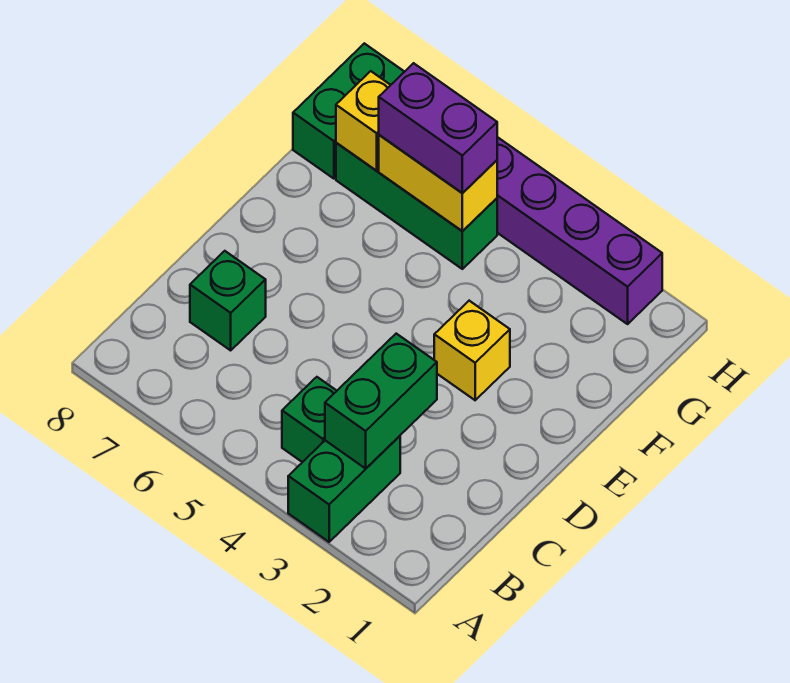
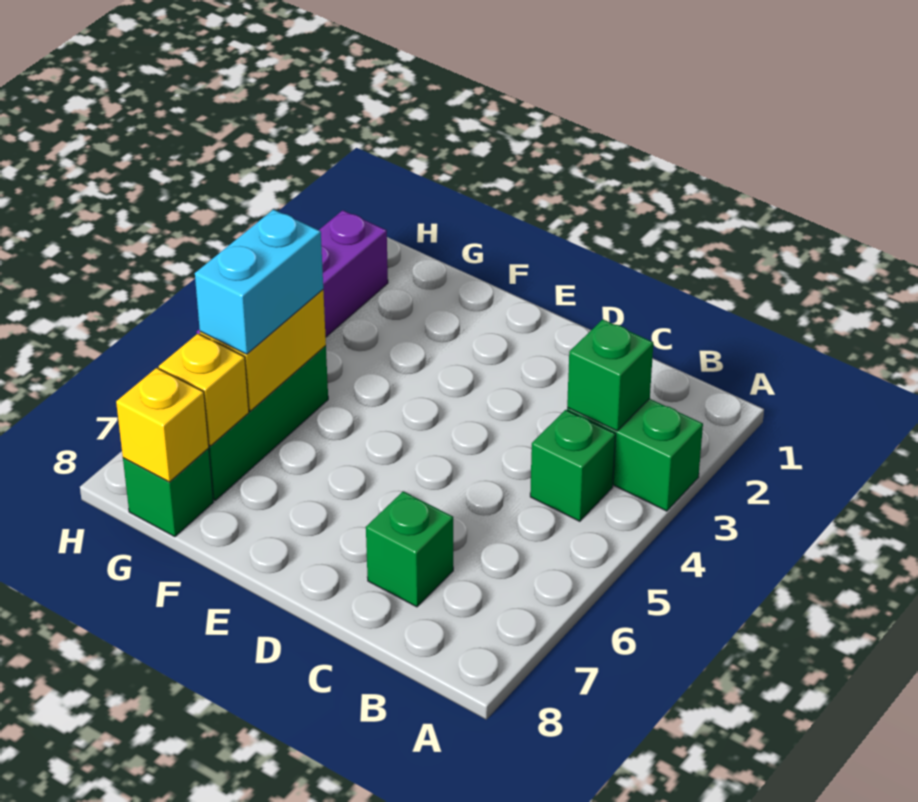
green 1x2 brick [325,334,437,468] -> green 1x1 brick [567,320,653,431]
yellow 1x1 brick [434,301,510,400] -> yellow 1x1 brick moved to [116,368,209,482]
purple 1x2 brick [379,63,497,193] -> cyan 1x2 brick [195,210,323,354]
green 1x2 brick [293,43,404,179] -> green 1x1 brick [123,448,213,537]

